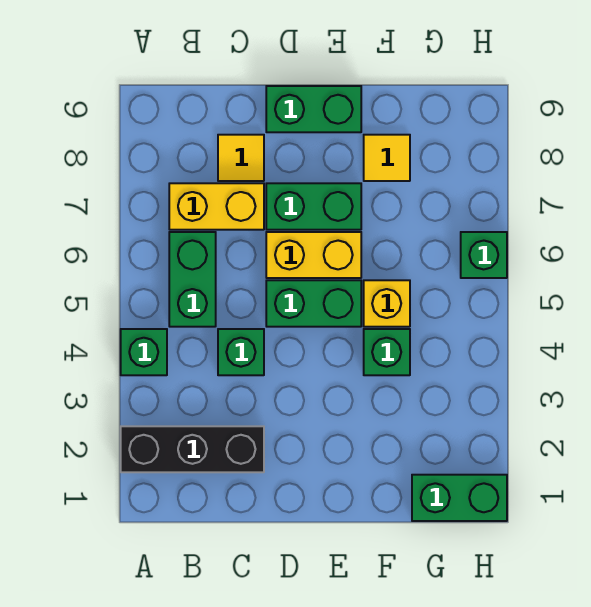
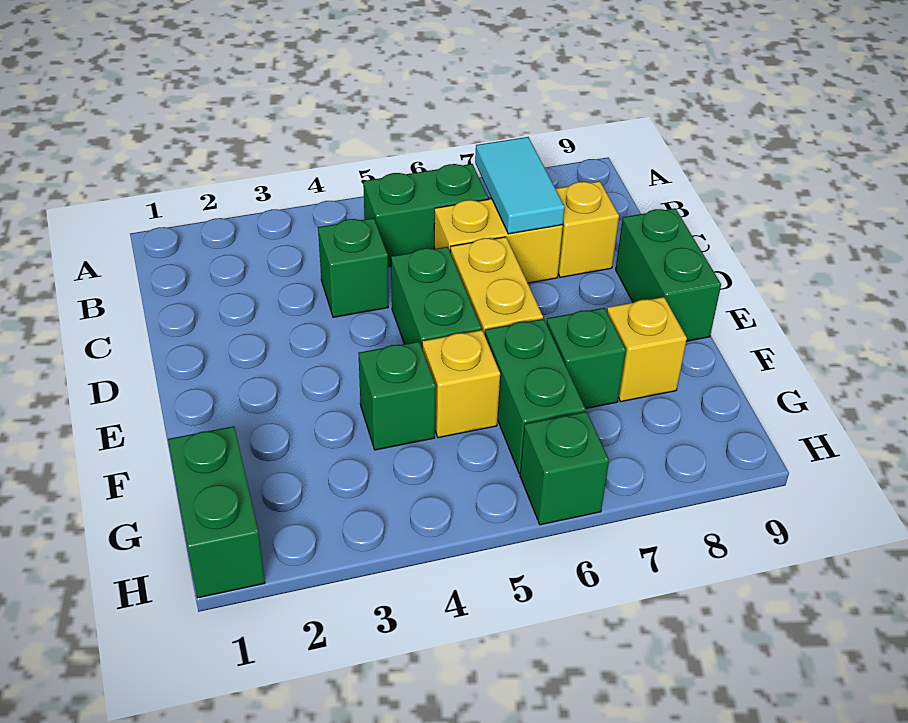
black 1x3 brick [121,426,264,472] -> none
green 1x1 brick [121,329,167,375] -> green 1x1 brick moved to [546,308,626,409]
yellow 1x2 brick [169,183,264,230] -> yellow 1x2 brick turned to [434,199,563,283]
none -> cyan 1x2 tile [475,137,565,234]
yellow 1x1 tile [218,135,264,181] -> yellow 1x1 brick [555,181,619,277]
green 1x2 brick [266,183,361,230] -> green 1x2 brick moved to [485,319,586,474]
yellow 1x1 tile [364,135,410,181] -> yellow 1x1 brick [607,297,687,402]

